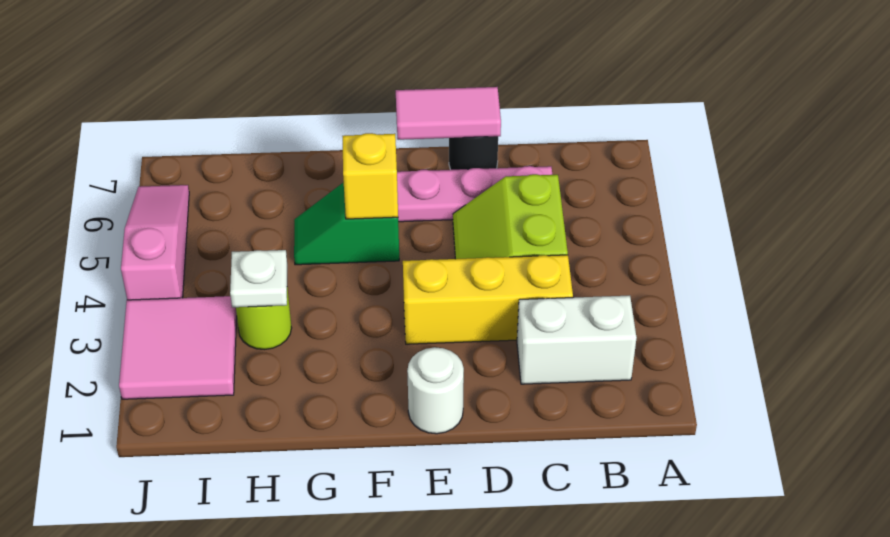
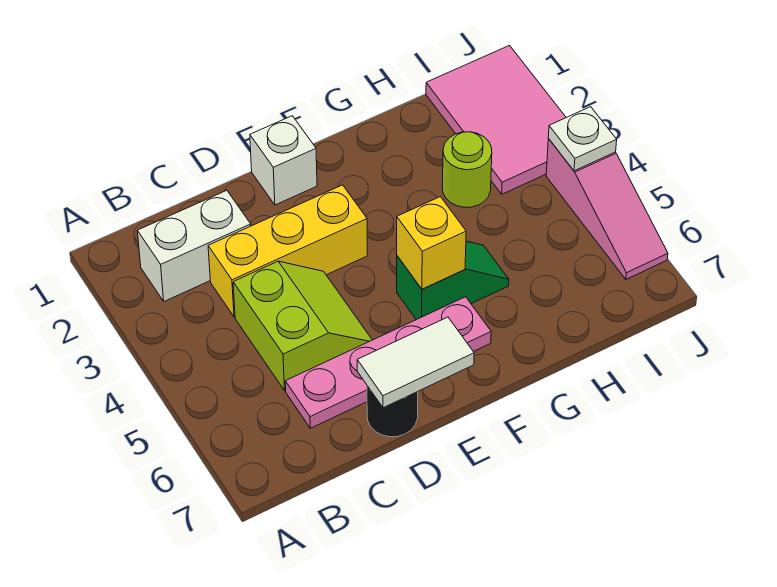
pink 1x2 tile [396,87,501,140] -> white 1x2 tile [357,317,474,408]
white 1x1 round brick [407,347,464,434] -> white 1x1 brick [250,116,317,205]
white 1x1 plate [230,250,287,307] -> white 1x1 plate moved to [548,107,617,171]
pink 2x2 tile [119,296,237,399] -> pink 2x3 tile [426,46,566,194]

